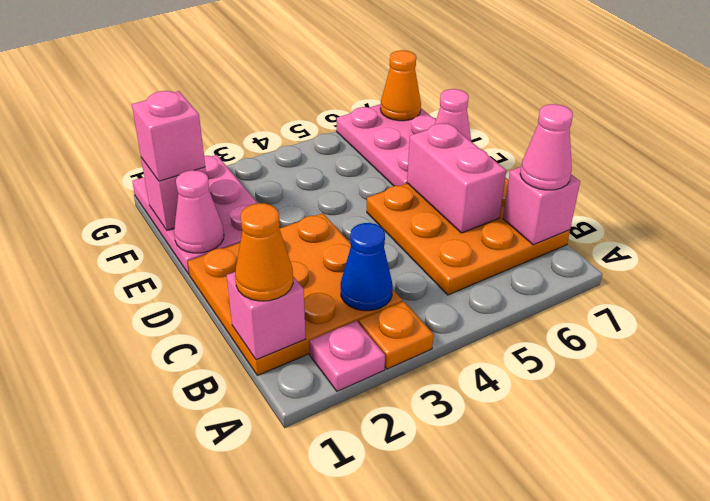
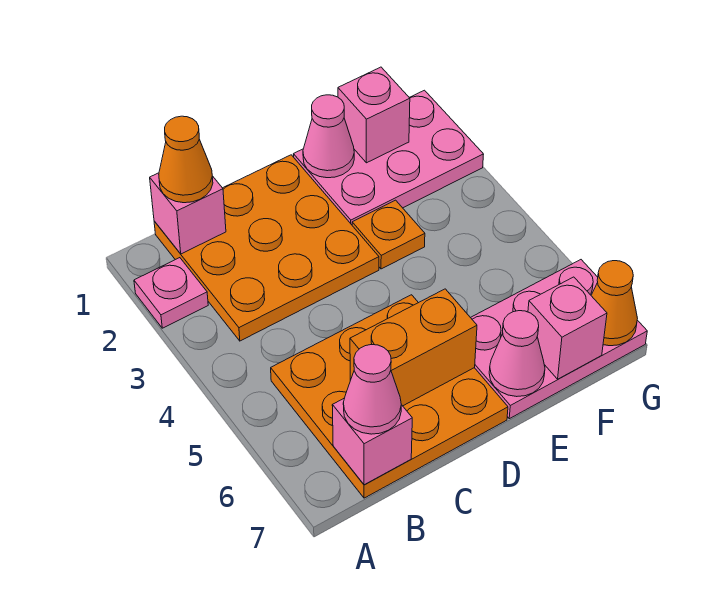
orange 1x1 plate [359,301,433,369] -> orange 1x1 plate moved to [352,200,425,269]
blue 1x1 cone [341,223,393,311] -> none
pink 1x2 brick [407,123,506,233] -> orange 1x2 brick [350,289,477,406]
pink 1x1 brick [132,91,205,181] -> pink 1x1 brick moved to [528,277,607,379]

